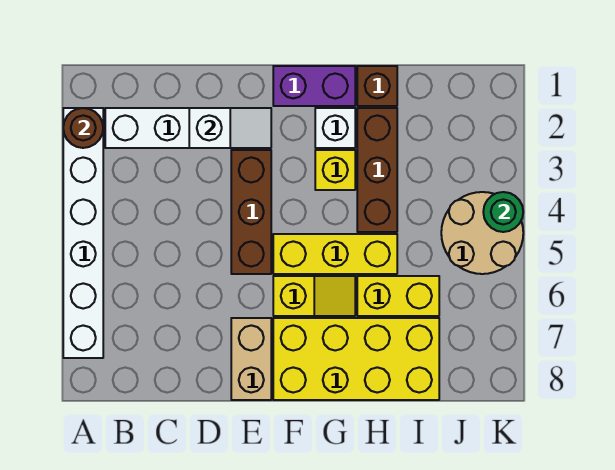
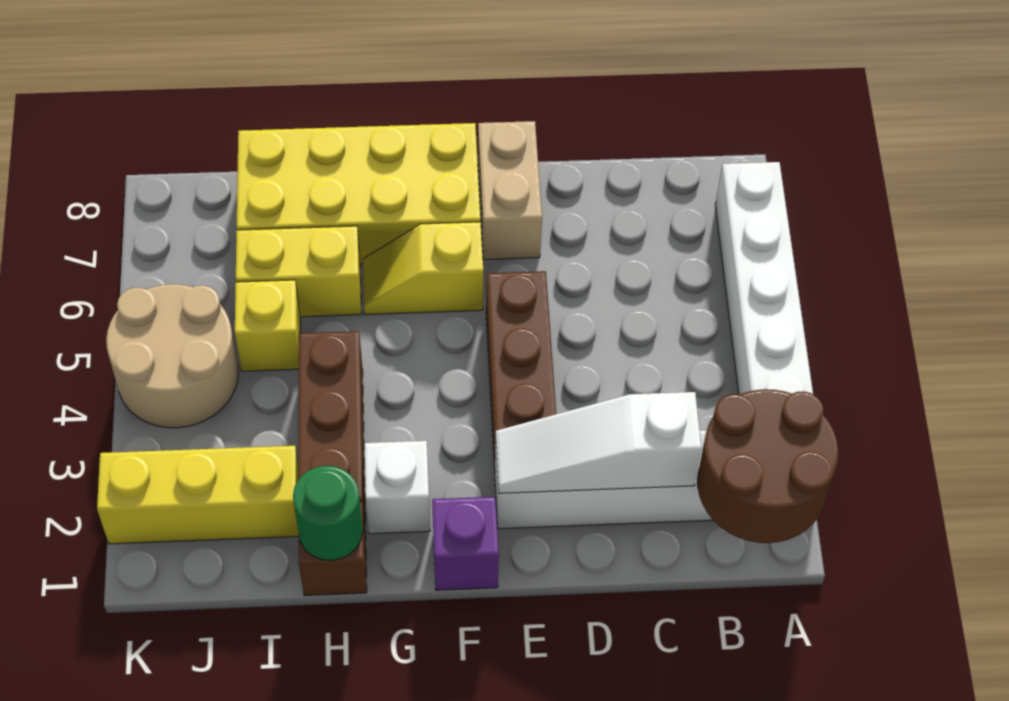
brown 1x1 round brick [63,108,103,148] -> brown 2x2 round brick [697,389,838,543]
white 1x2 slope [189,108,271,148] -> white 1x3 slope [495,392,702,493]
purple 1x2 brick [273,66,355,106] -> purple 1x1 brick [432,497,499,590]
yellow 1x3 brick [273,234,397,274] -> yellow 1x3 brick moved to [97,446,299,544]
yellow 1x1 brick [315,150,355,190] -> yellow 1x1 brick moved to [235,280,301,371]
green 1x1 round brick [483,192,523,232] -> green 1x1 round brick moved to [293,466,363,560]

